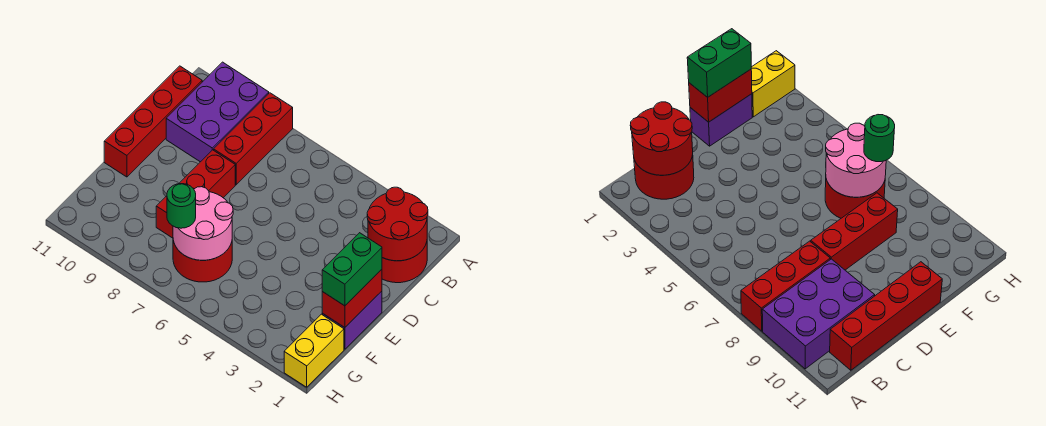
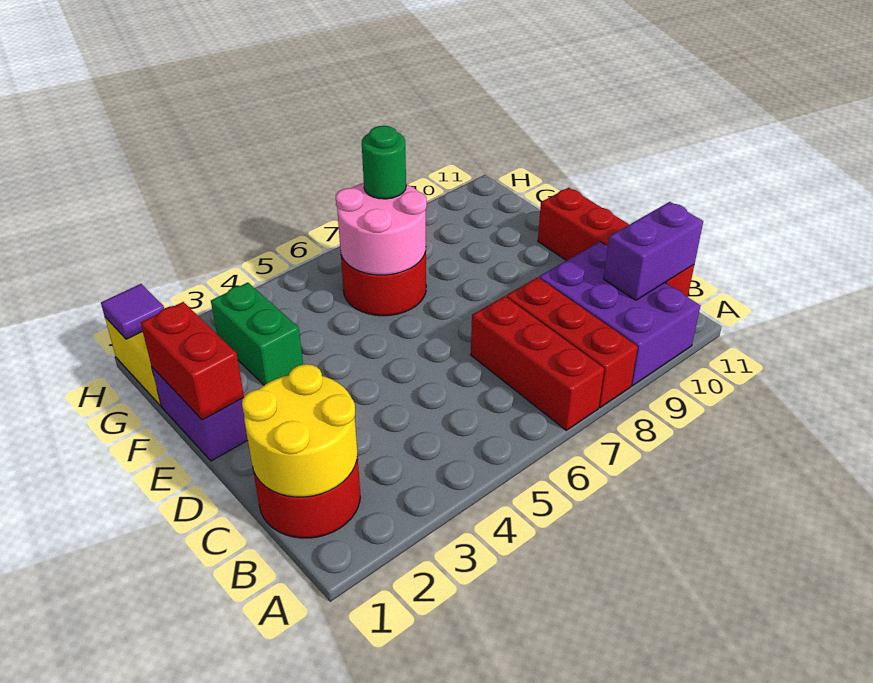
red 2x2 round brick [367,187,428,261] -> yellow 2x2 round brick [242,364,357,497]
none -> purple 1x2 brick [604,202,703,300]
red 1x3 brick [156,150,235,238] -> red 1x3 brick moved to [471,296,604,430]
green 1x2 brick [322,233,382,306] -> green 1x2 brick moved to [211,283,303,385]
none -> purple 1x1 tile [101,284,164,339]

